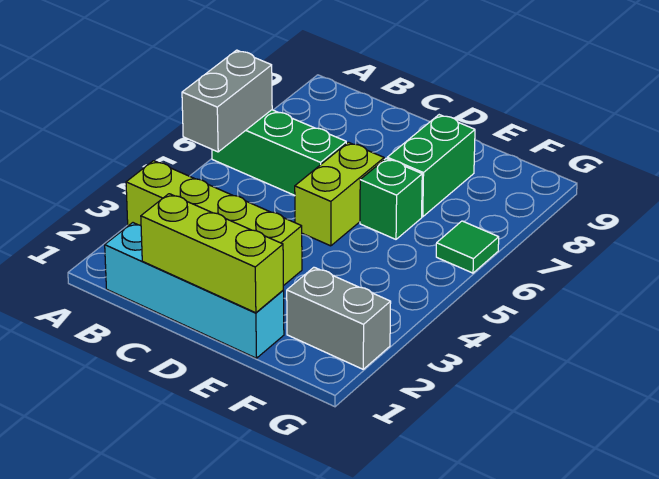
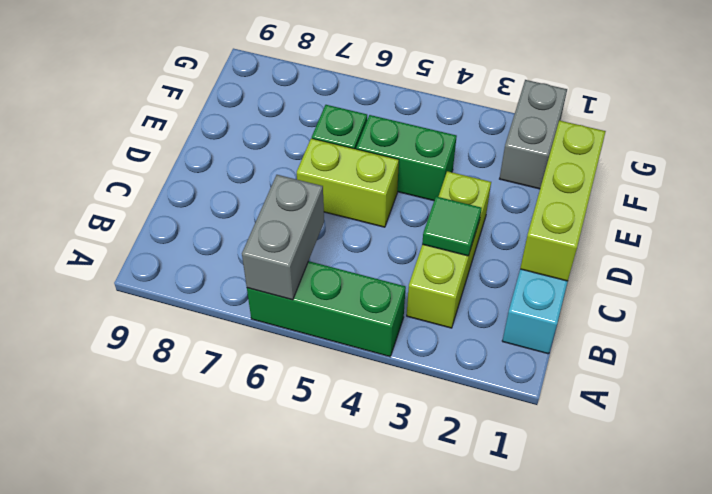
lime 1x4 brick [126,161,302,286] -> lime 1x3 brick [407,171,491,328]
grey 1x2 brick [182,50,272,152] -> grey 1x2 brick turned to [242,175,324,300]
green 1x3 brick [212,110,346,195] -> green 1x3 brick turned to [247,261,406,357]
green 1x2 brick [387,115,475,217] -> green 1x2 brick moved to [356,115,457,201]
green 1x1 tile [436,221,499,273] -> green 1x1 tile moved to [422,196,481,256]

